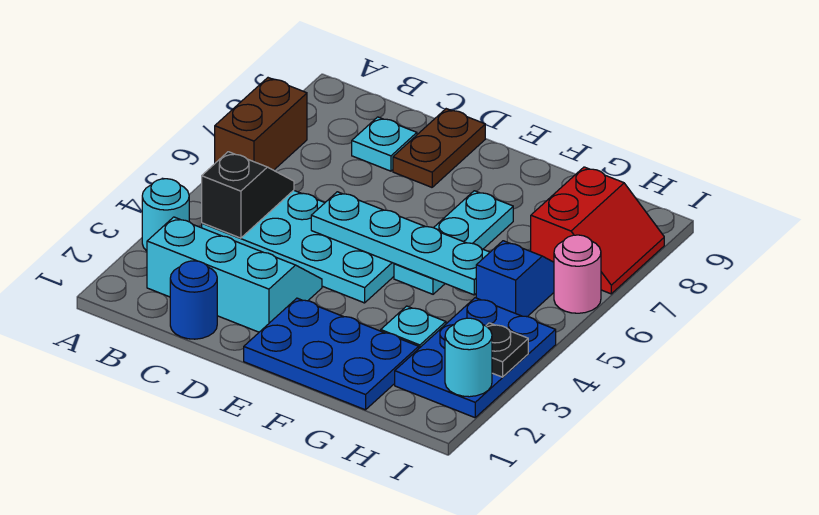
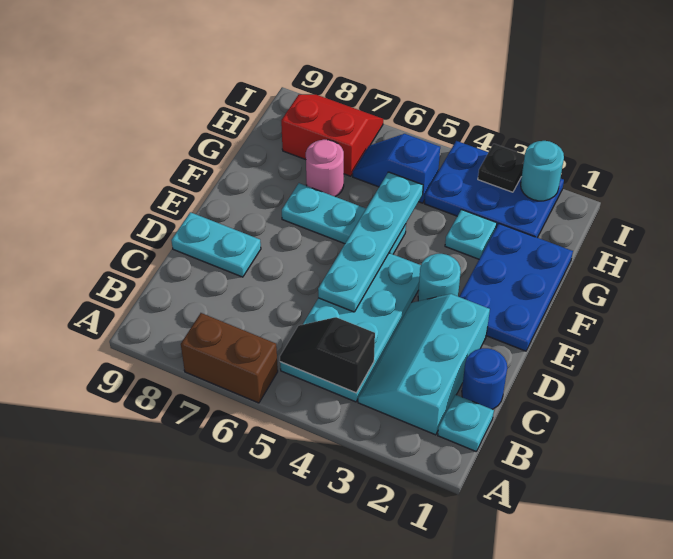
cyan 1x1 round brick [142,179,189,251] -> cyan 1x1 round brick moved to [418,254,461,301]
cyan 1x1 plate [352,117,417,171] -> cyan 1x1 plate moved to [438,395,494,451]
brown 1x2 plate [393,109,485,187] -> cyan 1x2 plate [171,212,261,277]
pink 1x1 round brick [554,235,601,313] -> pink 1x1 round brick moved to [306,140,344,197]

